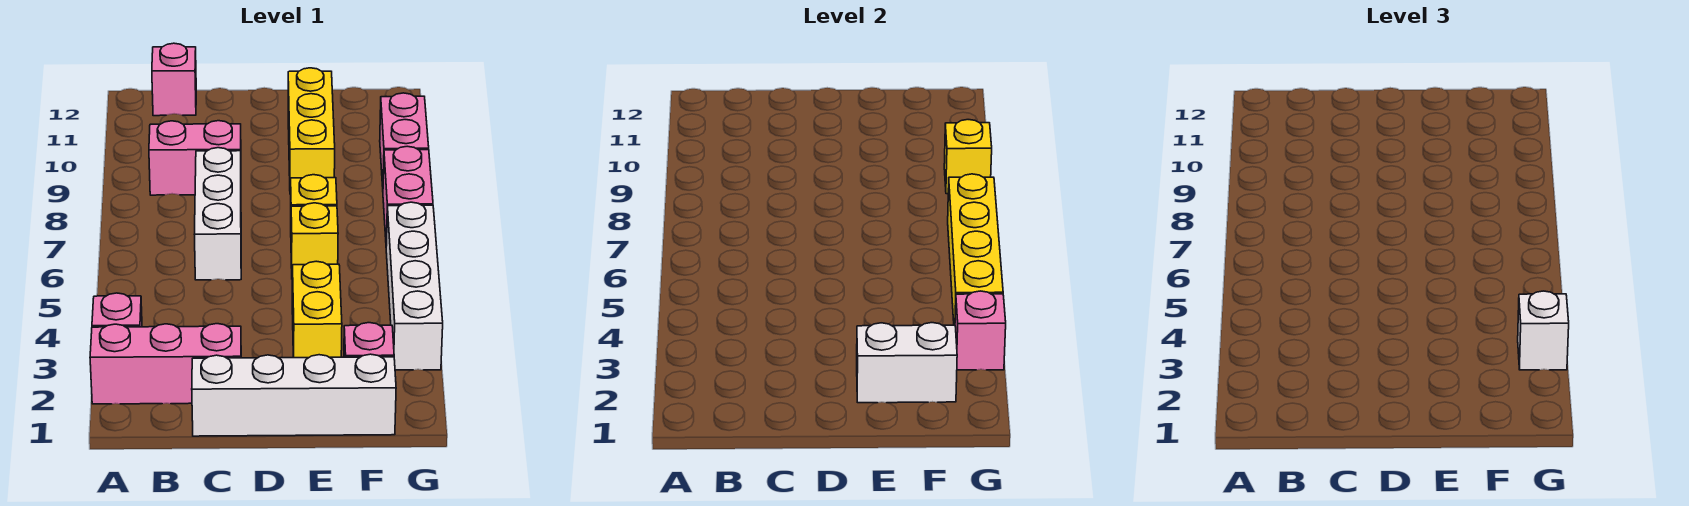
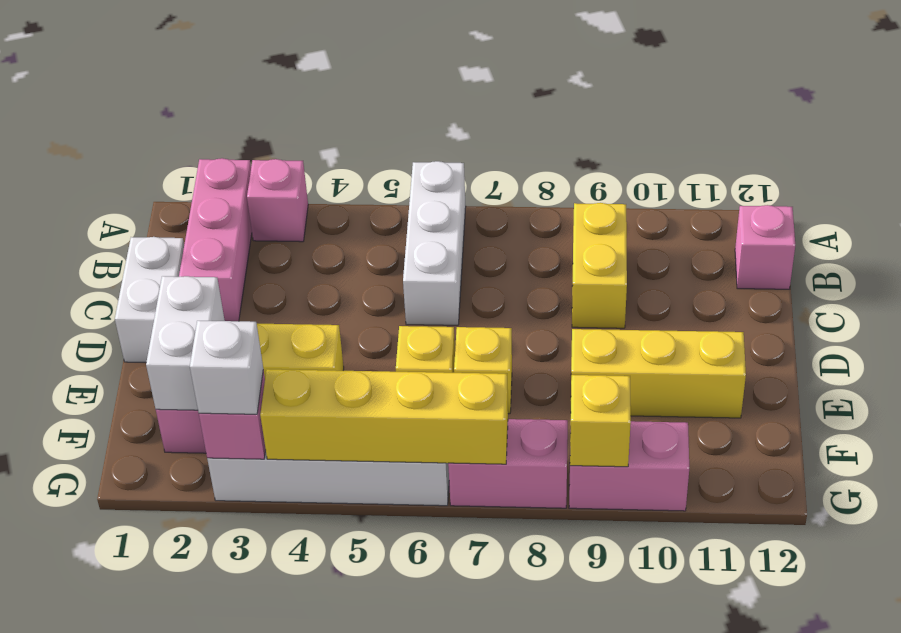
pink 1x2 brick [149,121,241,195] -> yellow 1x2 brick [572,203,627,328]
white 1x4 brick [192,354,396,436] -> white 1x2 brick [115,237,184,363]
white 1x3 brick [195,148,241,280] -> white 1x3 brick turned to [403,161,466,325]

